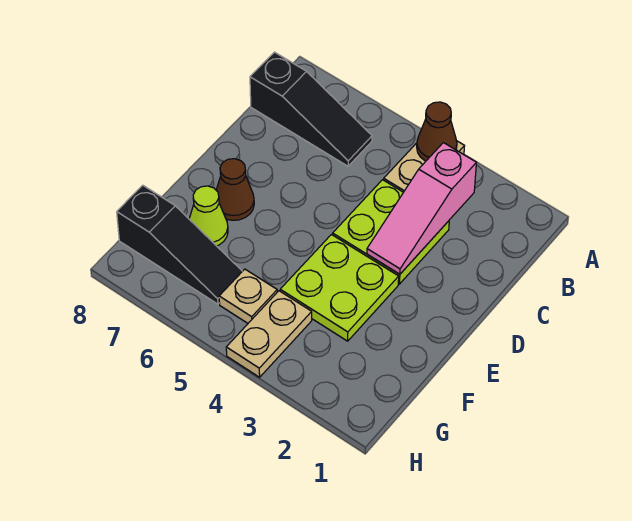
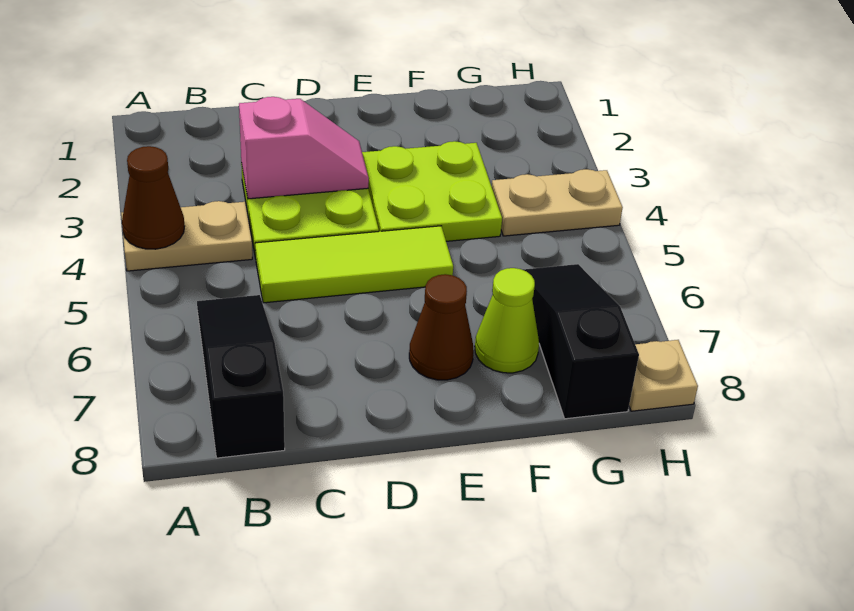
pink 1x3 slope [367,143,476,274] -> pink 1x2 slope [239,97,369,199]
none -> lime 1x3 tile [255,226,453,303]
tan 1x1 plate [219,269,277,323] -> tan 1x1 plate moved to [629,340,698,411]

